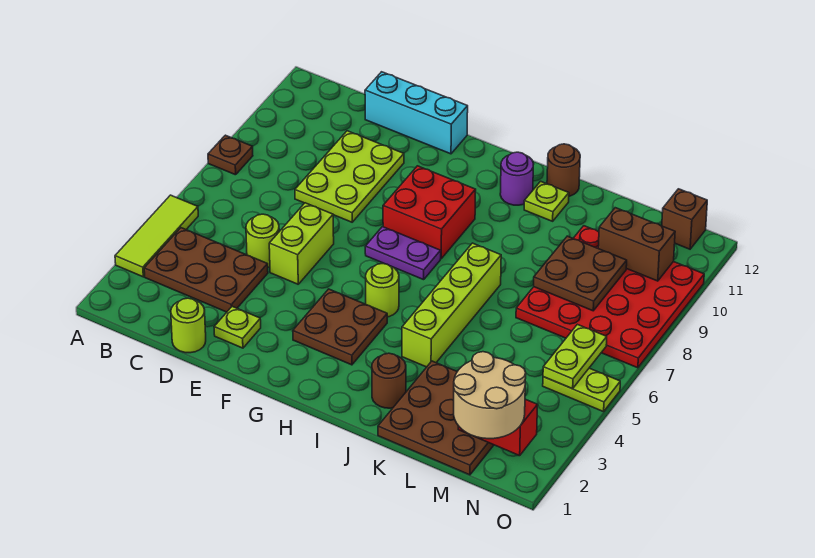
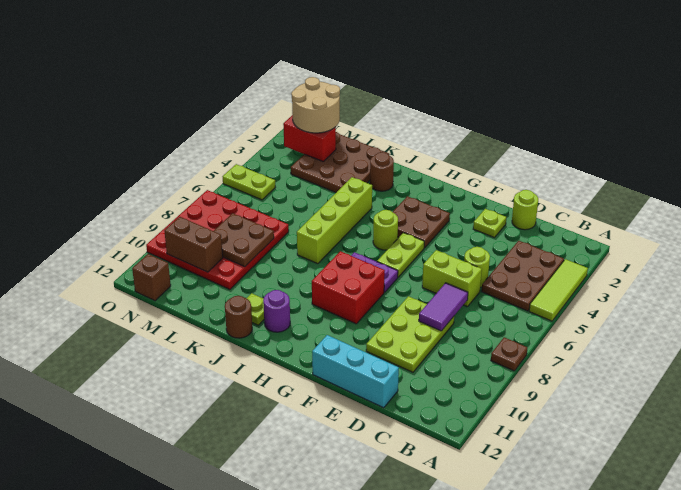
brown 2x3 plate [144,228,268,312] -> brown 2x3 plate turned to [482,241,564,311]
none -> purple 1x2 tile [419,283,468,331]
lime 1x2 brick [269,203,334,284] -> lime 1x2 brick turned to [422,250,482,307]
lime 1x2 plate [543,324,607,389] -> lime 1x2 plate moved to [377,233,424,277]

